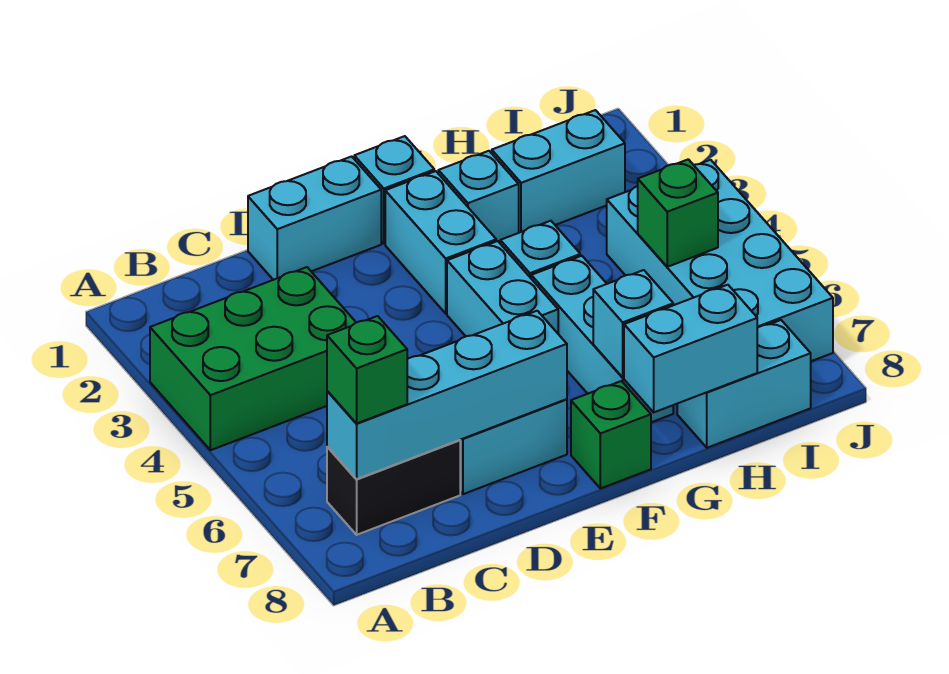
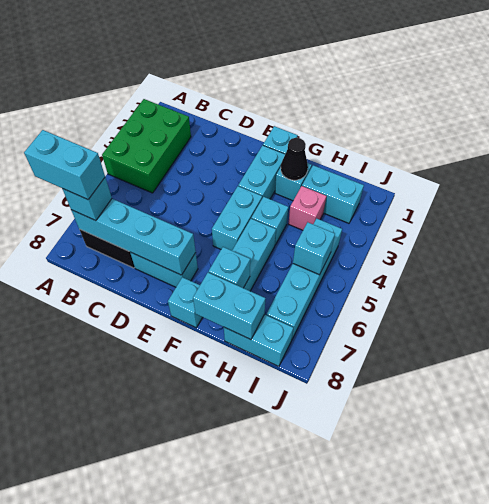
green 2x3 brick [150,267,356,450] -> green 2x3 brick turned to [102,99,191,193]
green 1x1 brick [327,316,407,423] -> cyan 1x1 brick [63,178,112,221]
cyan 1x2 brick [248,156,381,280] -> cyan 1x2 brick moved to [24,130,105,200]
green 1x1 brick [571,381,651,488] -> cyan 1x1 brick [168,277,202,328]
none -> black 1x1 cone [281,138,308,180]
none -> pink 1x1 brick [288,186,326,230]
cyan 2x4 brick [607,160,833,361] -> cyan 1x4 brick [266,219,342,339]
green 1x1 brick [638,159,718,267] -> cyan 1x1 brick [293,222,335,275]

